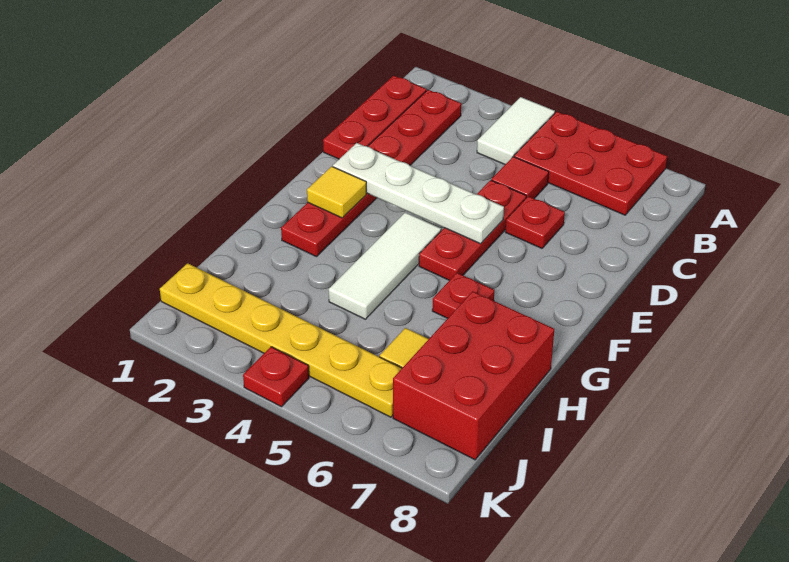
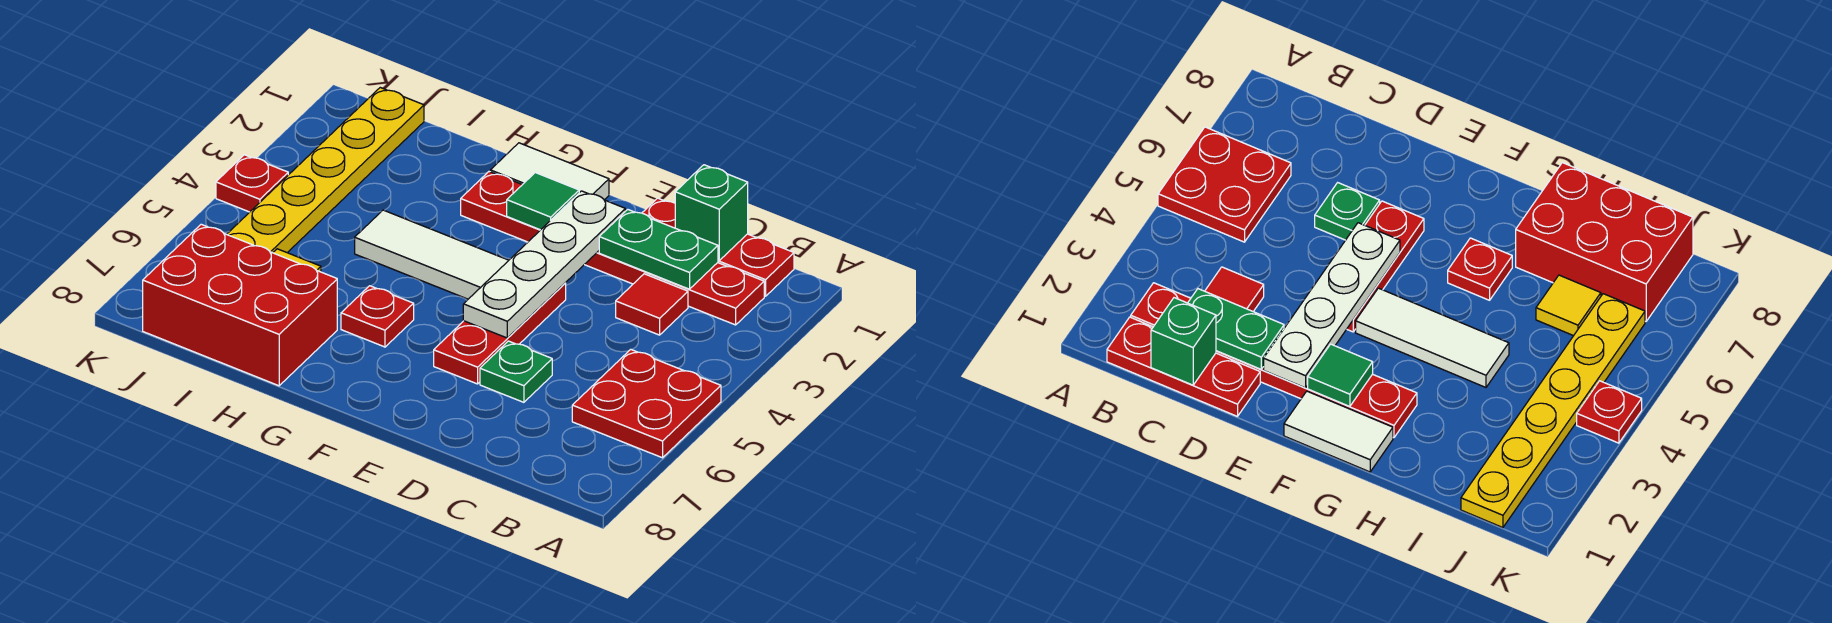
white 1x2 tile [477,97,555,164] -> white 1x2 tile moved to [490,143,609,200]
red 2x3 plate [514,112,667,215] -> red 2x2 plate [572,349,721,458]
none -> green 1x1 brick [675,165,748,260]
none -> green 1x2 plate [599,210,718,289]
red 1x1 tile [491,157,549,199] -> red 1x1 tile moved to [616,274,688,335]
red 1x3 plate [419,180,526,280] -> red 1x3 plate turned to [434,283,566,384]
red 1x1 plate [506,196,565,248] -> green 1x1 plate [480,341,552,402]
yellow 1x1 tile [307,166,366,218] -> green 1x1 tile [507,173,579,230]

